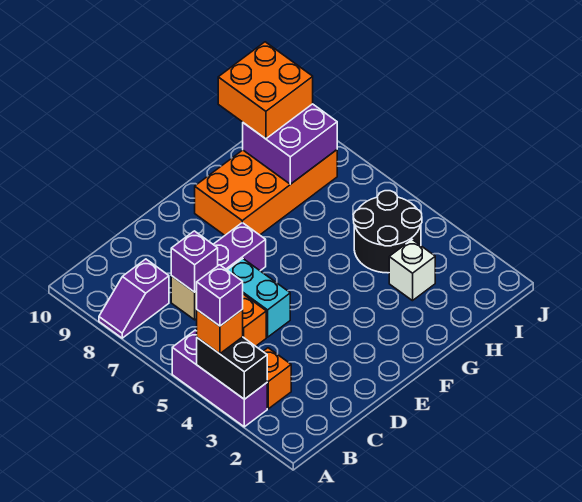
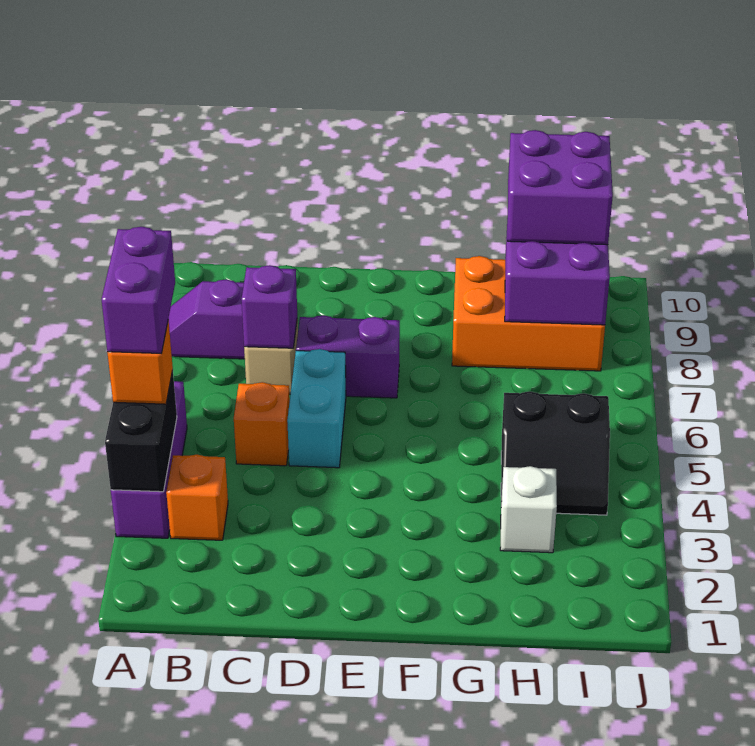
purple 1x1 brick [197,265,243,326] -> purple 1x2 brick [101,227,175,354]
orange 2x4 brick [195,150,337,235] -> orange 2x3 brick [452,256,605,371]
black 2x2 round brick [353,191,422,273] -> black 2x2 slope [501,392,610,515]
orange 2x2 brick [218,42,313,139] -> purple 2x2 brick [508,130,613,245]

